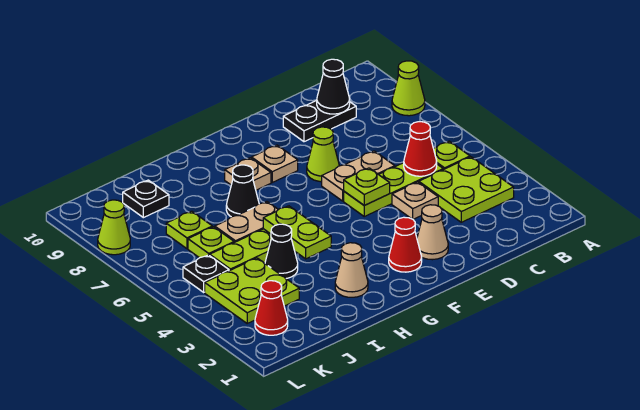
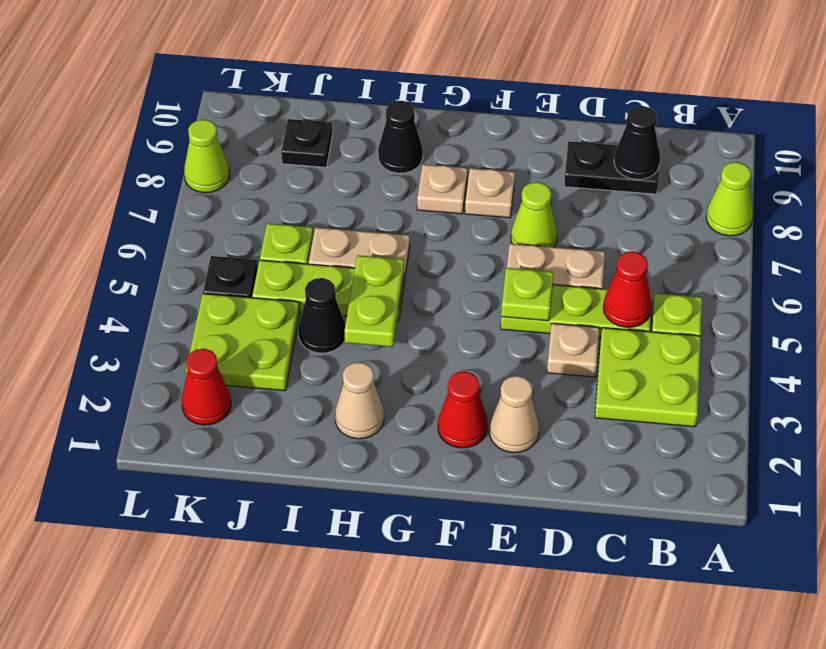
black 1x1 cone [226,165,259,217] -> black 1x1 cone moved to [378,101,423,173]
lime 1x1 plate [166,211,212,249] -> none

